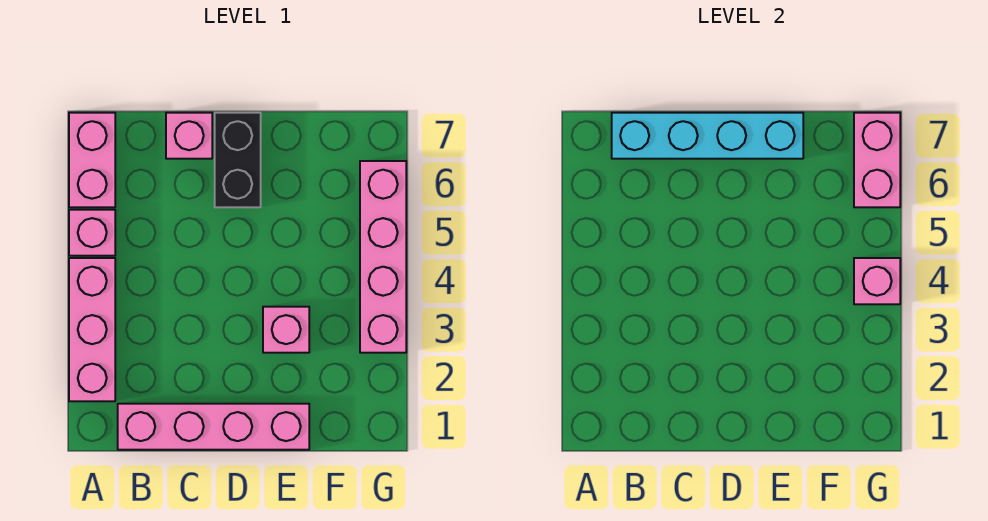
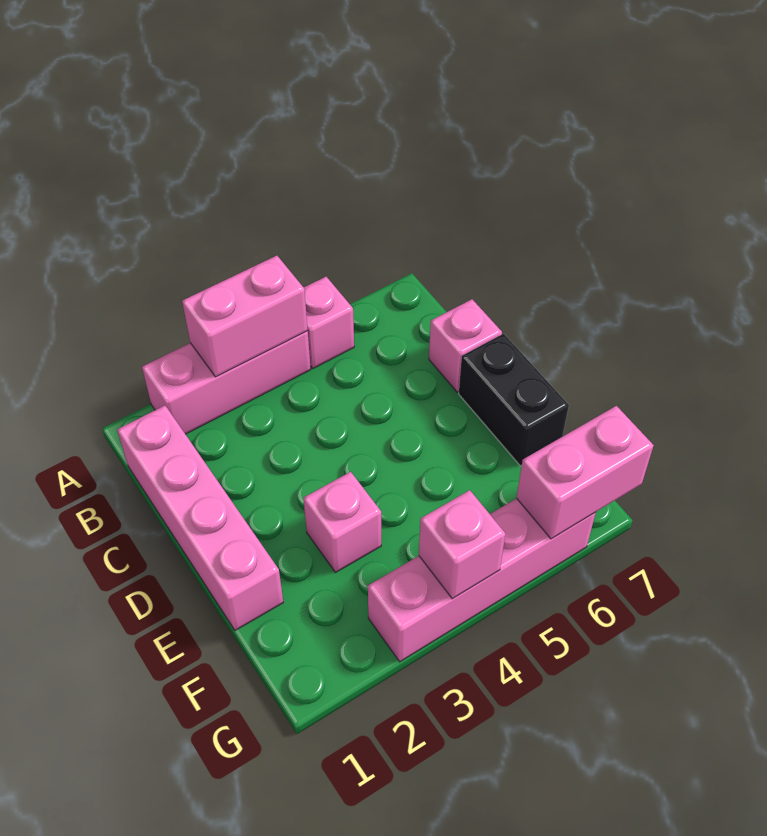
pink 1x2 brick [69,113,115,207] -> pink 1x2 brick moved to [182,256,308,377]
cyan 1x4 brick [612,113,803,159] -> none
black 1x2 brick [215,113,261,207] -> black 1x2 brick turned to [459,334,569,466]

